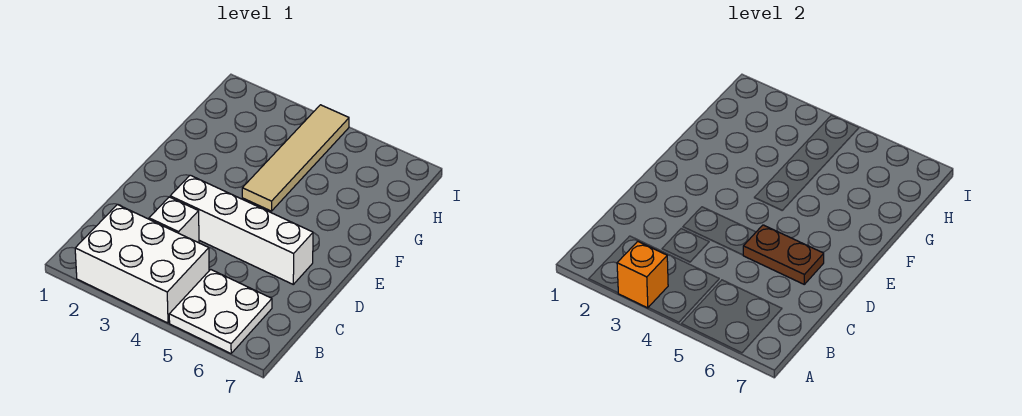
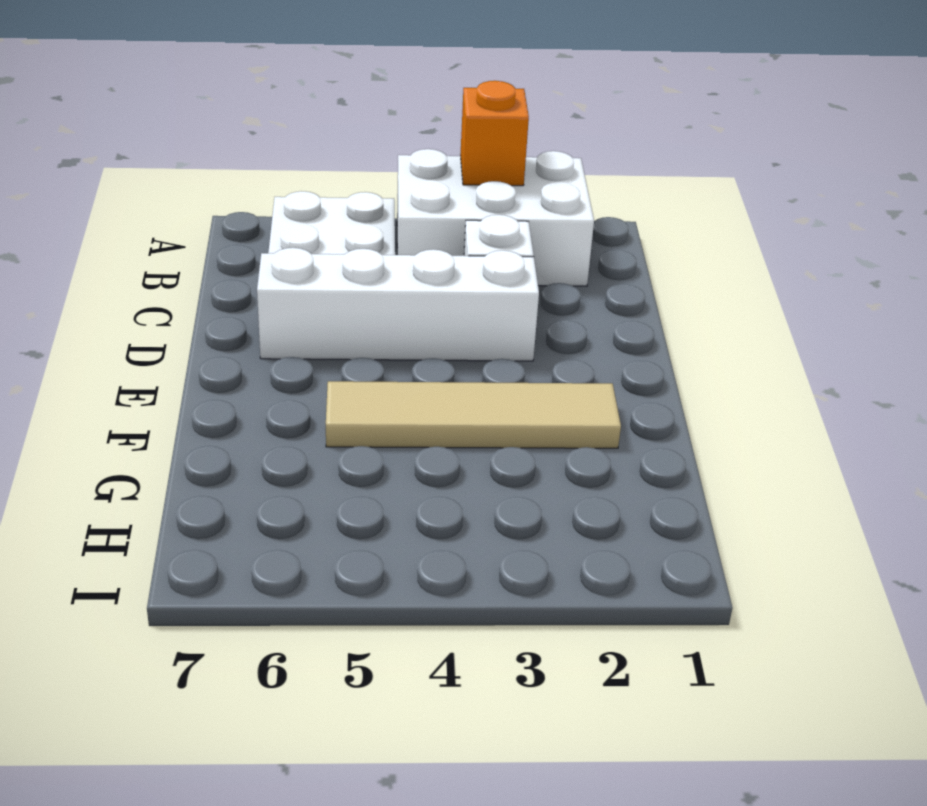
brown 1x2 plate [743,225,824,284] -> none
tan 1x4 tile [242,105,349,211] -> tan 1x4 tile turned to [326,381,621,448]

